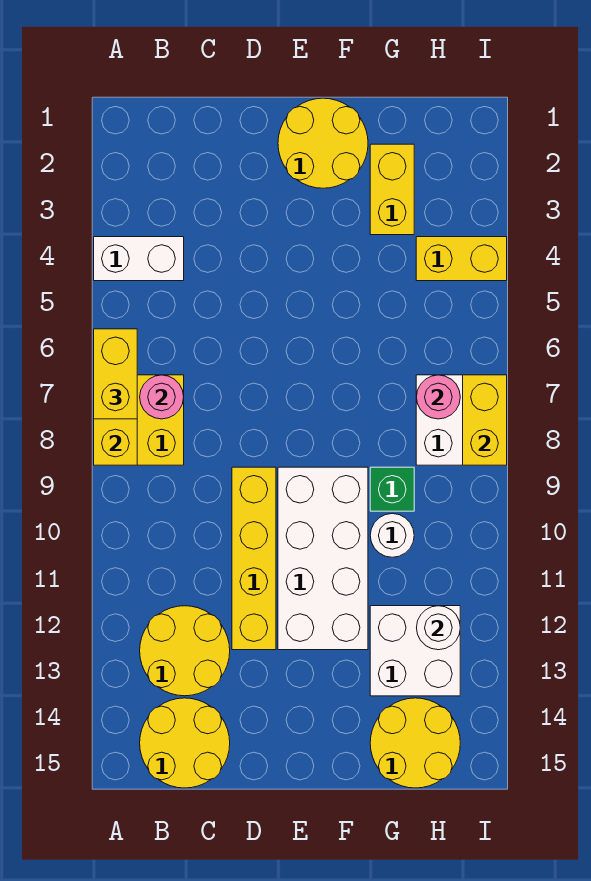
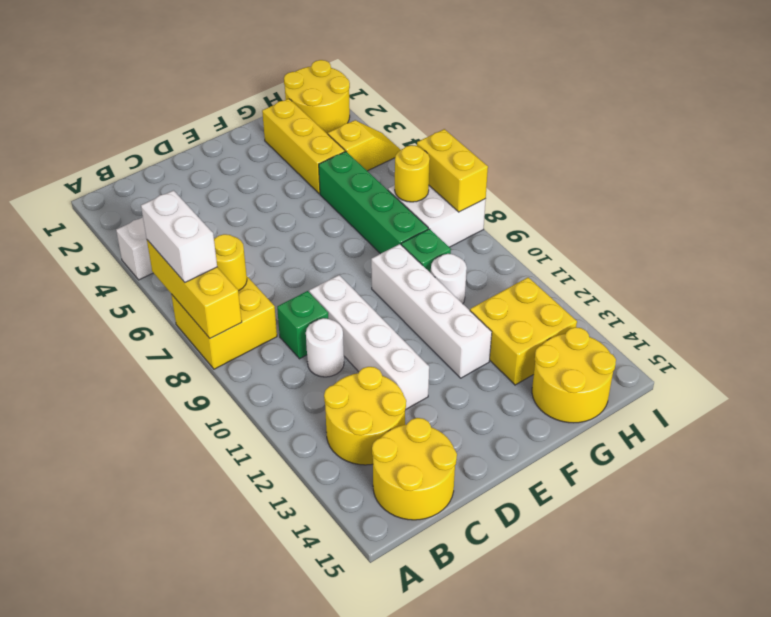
yellow 1x2 brick [94,329,137,419] -> white 1x2 brick [141,190,217,282]
pink 1x1 round brick [140,375,184,419] -> yellow 1x1 round brick [214,234,247,291]
none -> green 1x1 brick [277,291,328,359]
yellow 1x4 brick [232,467,276,650] -> white 1x4 brick [309,275,429,410]
yellow 2x2 round brick [278,98,368,188] -> yellow 2x2 round brick moved to [284,60,350,134]
white 2x4 brick [278,467,368,650] -> white 1x4 brick [371,244,492,378]
yellow 1x2 brick [370,144,414,235] -> yellow 1x3 brick [262,99,345,194]
none -> green 1x4 brick [319,152,428,254]
white 2x2 brick [370,606,460,696] -> yellow 2x2 brick [470,277,577,385]
yellow 1x2 brick [416,237,507,281] -> yellow 1x2 slope [328,120,400,171]
pink 1x1 round brick [416,375,460,419] -> yellow 1x1 round brick [395,145,430,202]
white 1x1 round brick [417,606,460,650] -> white 1x1 round brick moved to [306,318,344,377]

